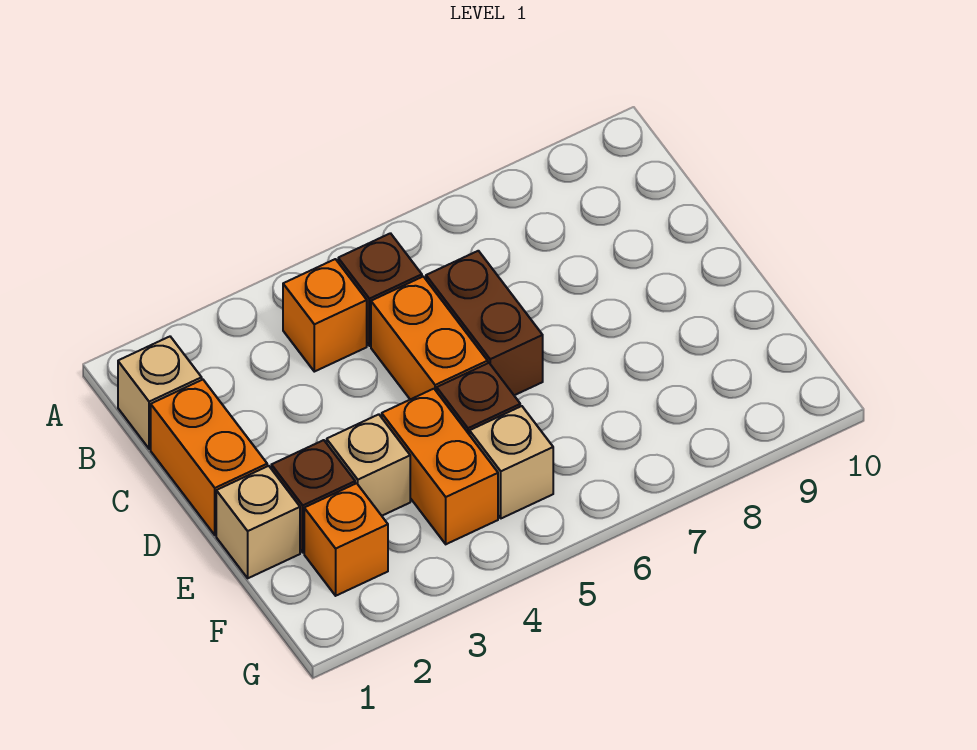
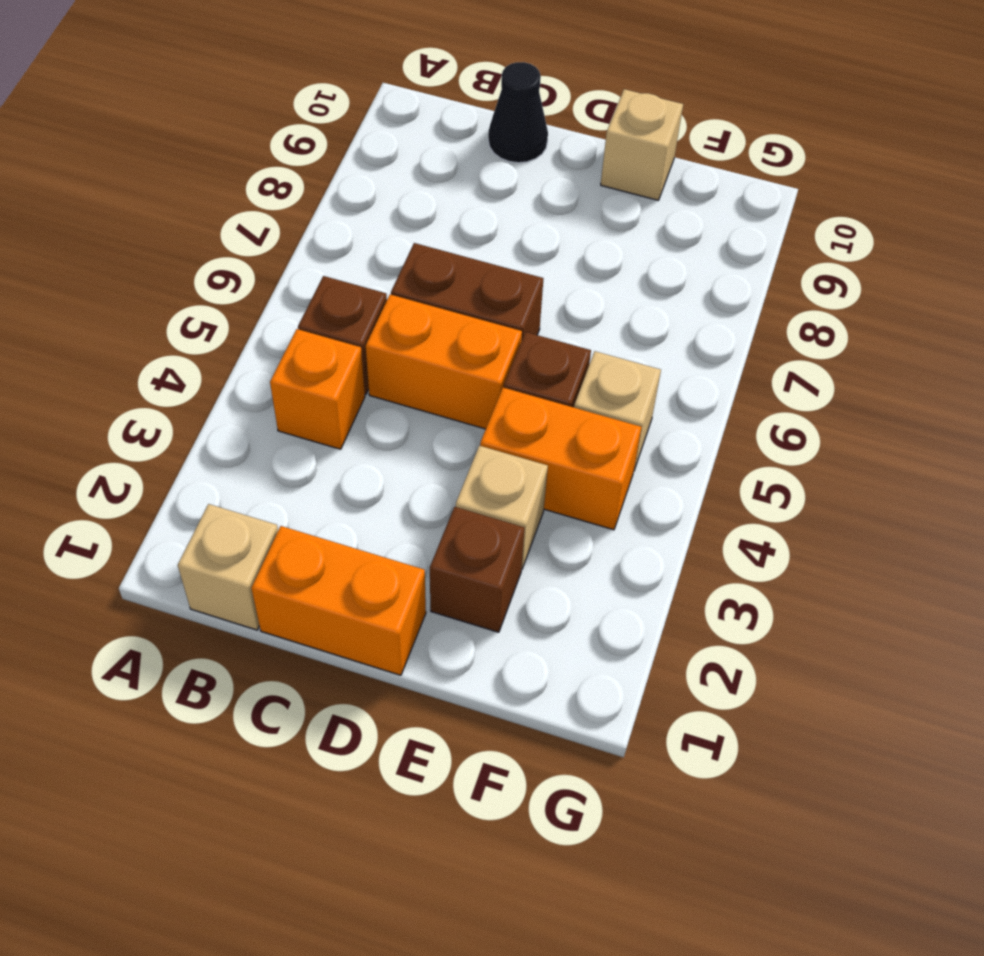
none -> black 1x1 cone [488,62,548,163]
tan 1x1 brick [216,466,300,578] -> tan 1x1 brick moved to [601,89,683,200]
orange 1x1 brick [304,483,388,596] -> none

